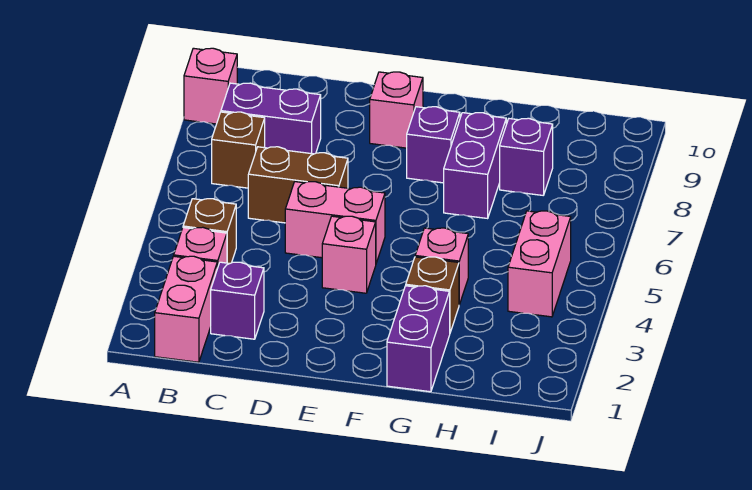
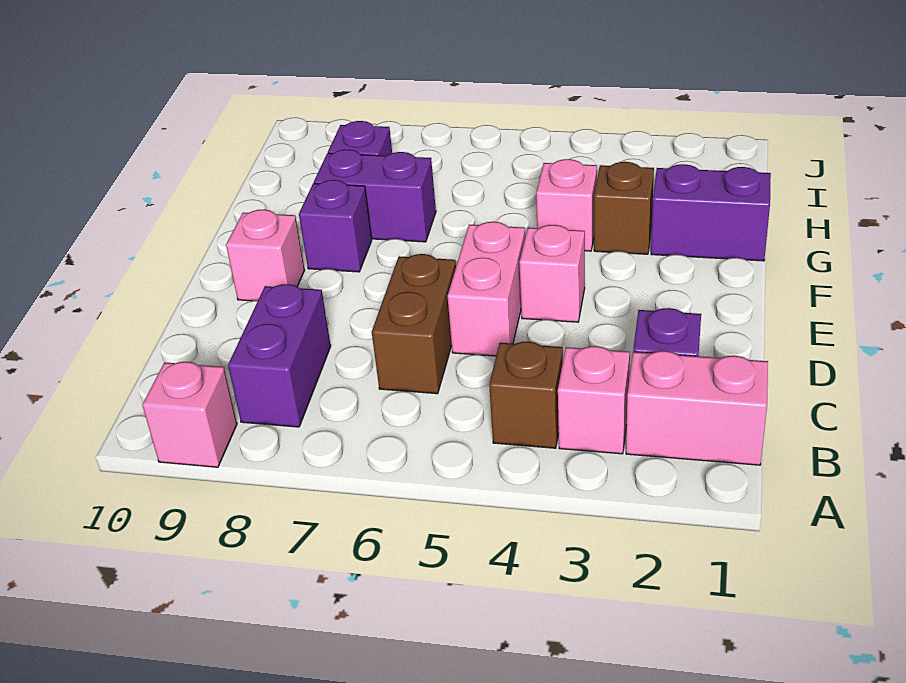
brown 1x1 brick [212,112,265,188] -> none
pink 1x2 brick [508,211,571,317] -> none

